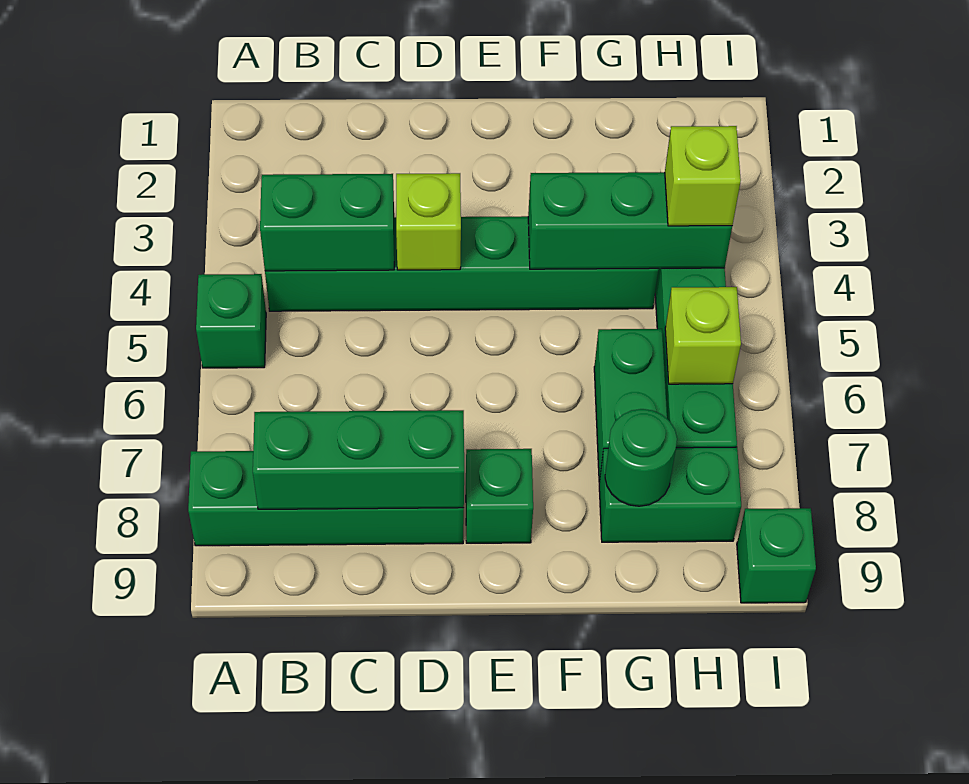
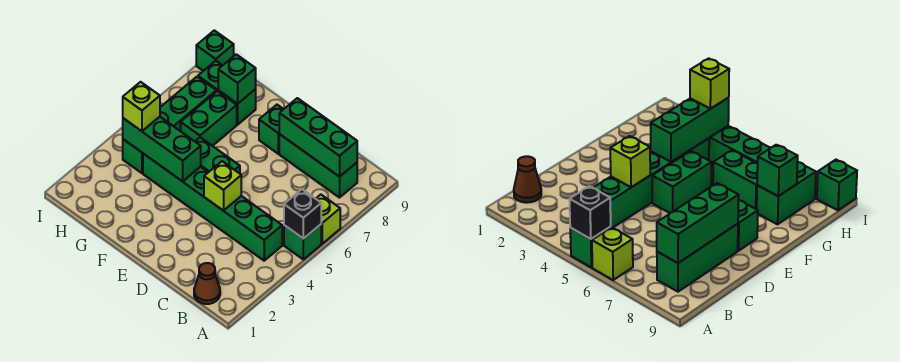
none -> black 1x1 brick [284,189,321,239]
green 1x4 brick [188,451,464,546] -> green 1x3 brick [279,134,357,198]
none -> brown 1x1 cone [194,263,220,304]
green 1x2 brick [260,174,394,271] -> green 1x2 brick moved to [195,137,240,174]
green 1x1 round brick [605,409,677,506] -> green 1x1 brick [218,54,256,104]
lime 1x1 brick [665,287,741,384] -> lime 1x1 brick moved to [316,195,340,244]

